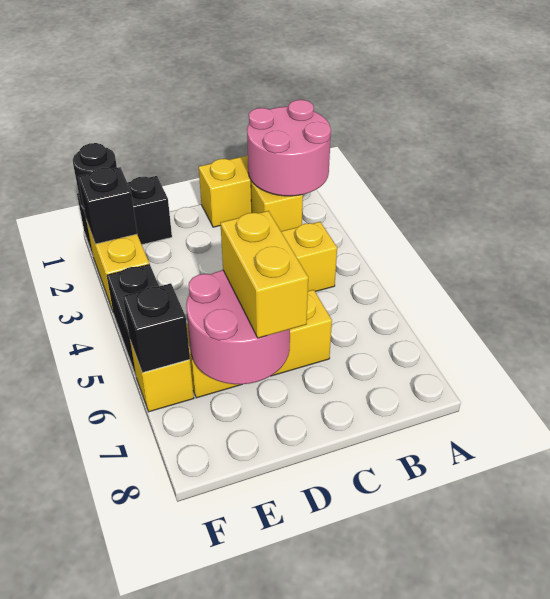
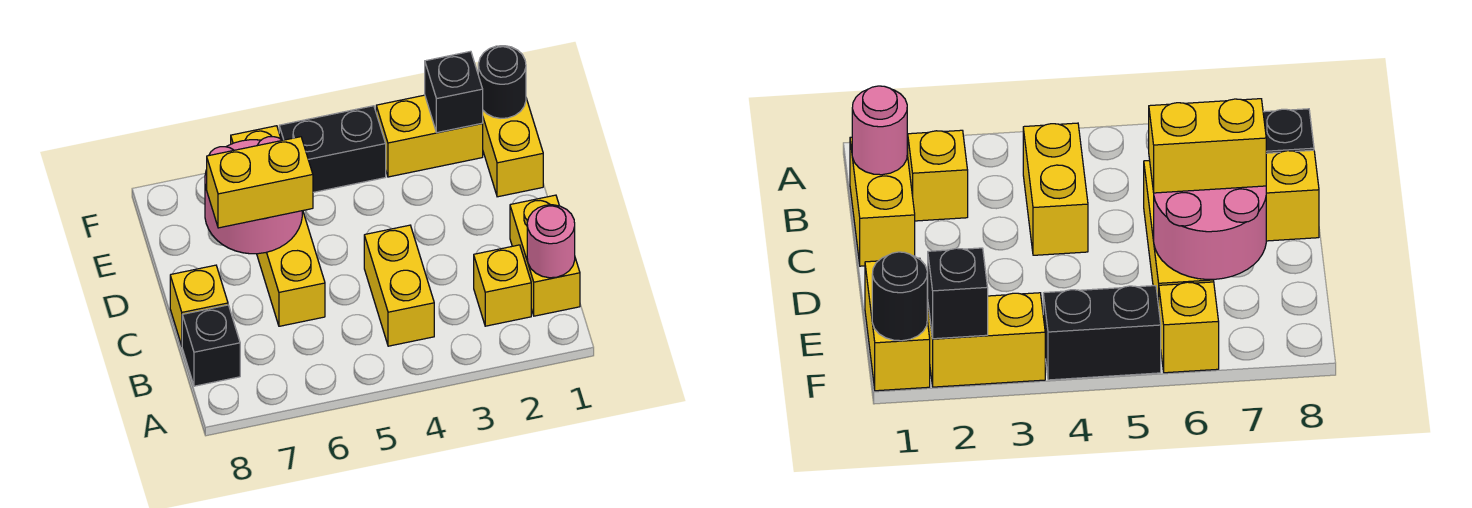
pink 2x2 round brick [247,100,331,196] -> pink 1x1 round brick [527,205,575,278]
none -> yellow 1x1 brick [170,265,228,345]
black 1x2 brick [77,176,172,255] -> yellow 1x2 brick [482,98,543,197]
black 1x1 brick [123,283,190,373] -> black 1x1 brick moved to [182,305,240,386]

